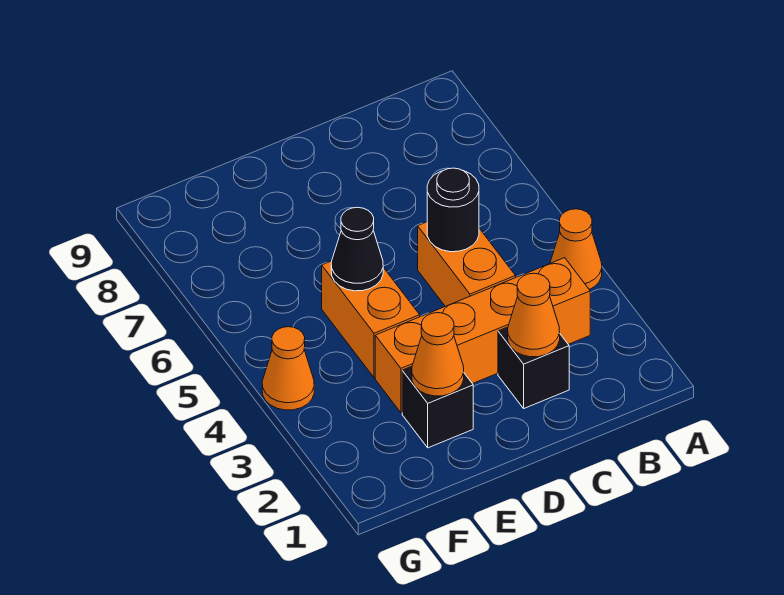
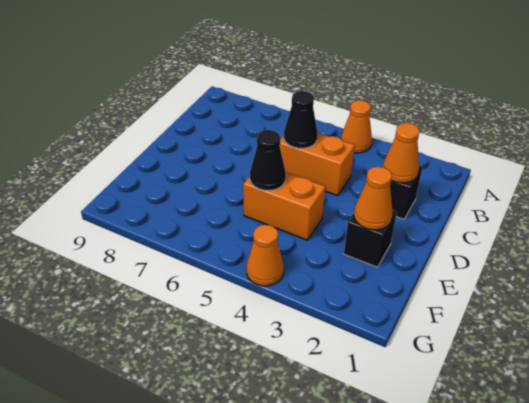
orange 1x4 brick [375,258,590,413] -> none
black 1x1 round brick [427,168,479,252] -> black 1x1 cone [284,91,318,148]

